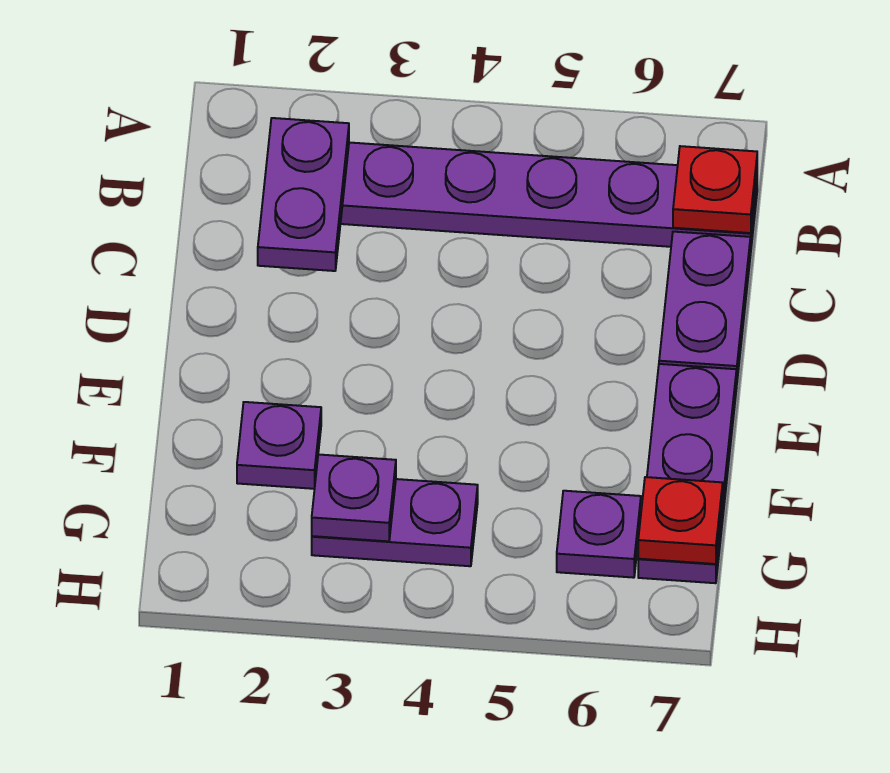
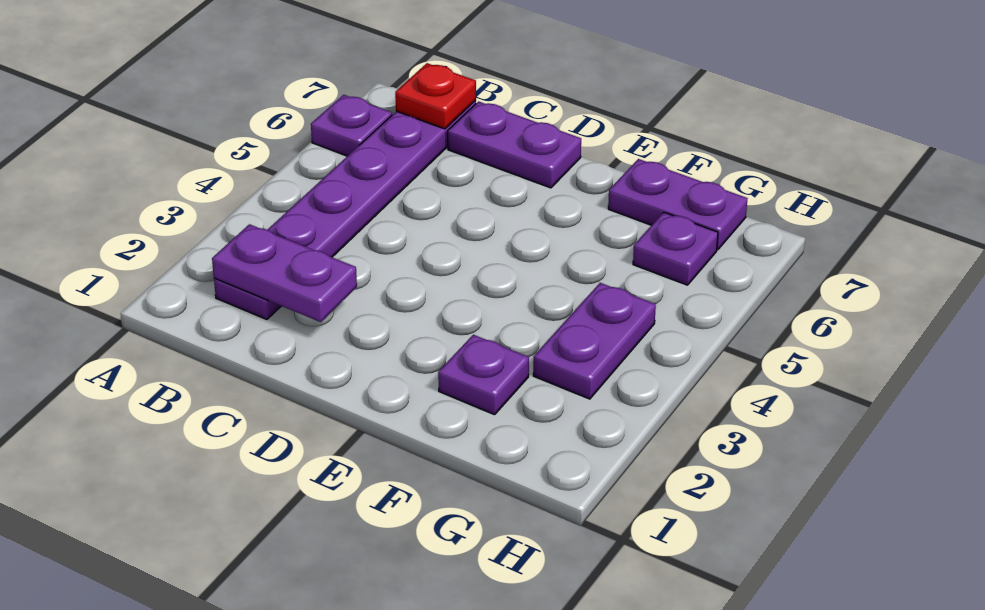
purple 1x3 plate [638,364,737,583] -> purple 1x2 plate [608,159,748,250]
purple 1x1 plate [312,454,396,541] -> purple 1x1 plate moved to [311,95,392,156]
red 1x1 plate [638,477,723,564] -> none

